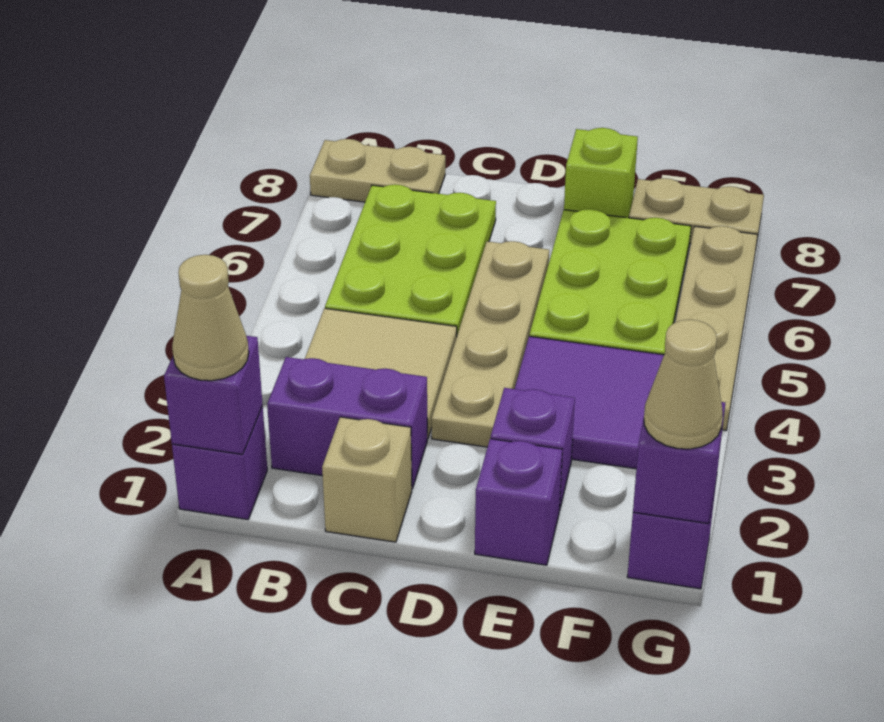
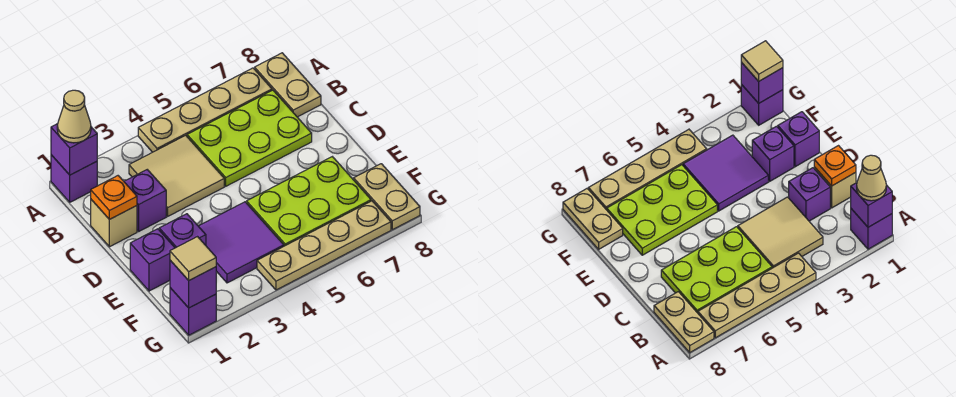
purple 1x2 brick [267,357,427,489] -> purple 1x1 brick [124,170,166,231]
none -> orange 1x1 plate [91,176,137,220]
tan 1x4 plate [432,241,549,447] -> tan 1x4 plate moved to [138,68,272,152]
lime 1x1 brick [564,128,638,218] -> none
tan 1x1 cone [644,320,723,449] -> tan 1x1 tile [170,237,216,280]

